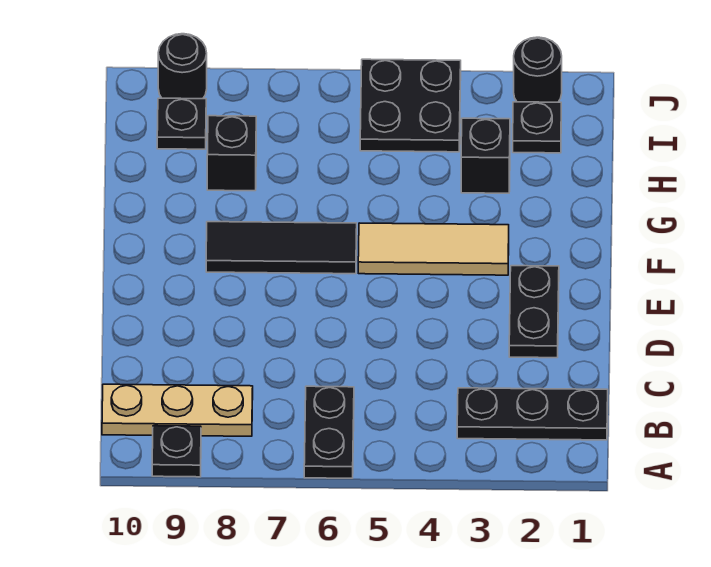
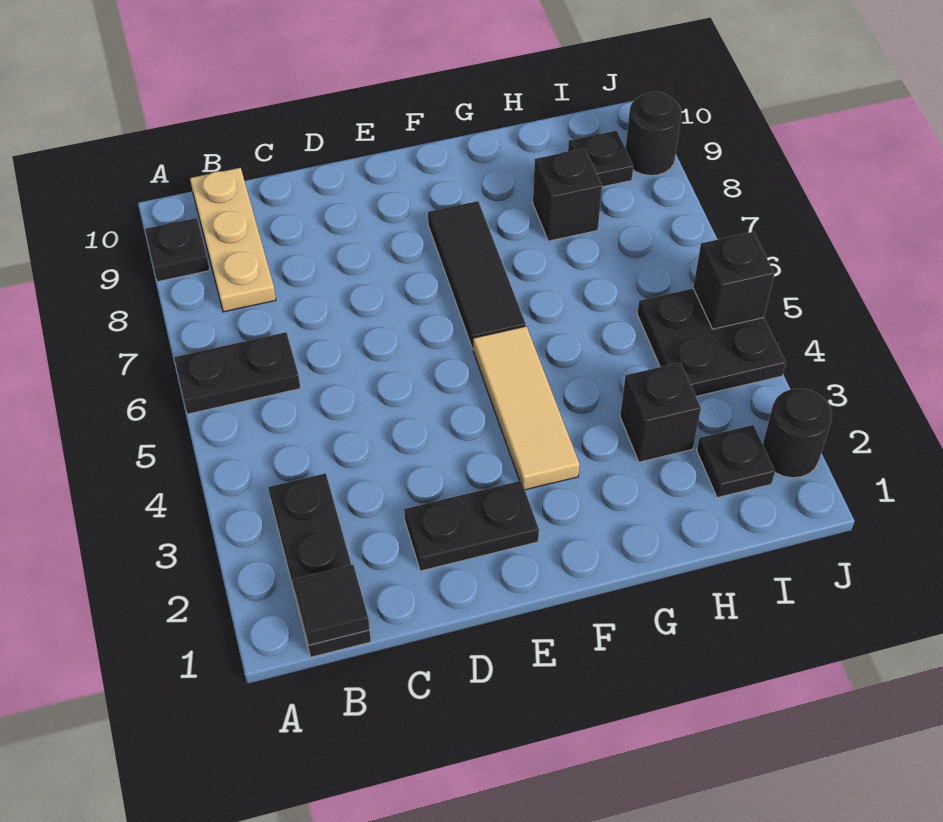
none -> black 1x1 tile [293,565,370,645]
none -> black 1x1 brick [693,232,774,329]

